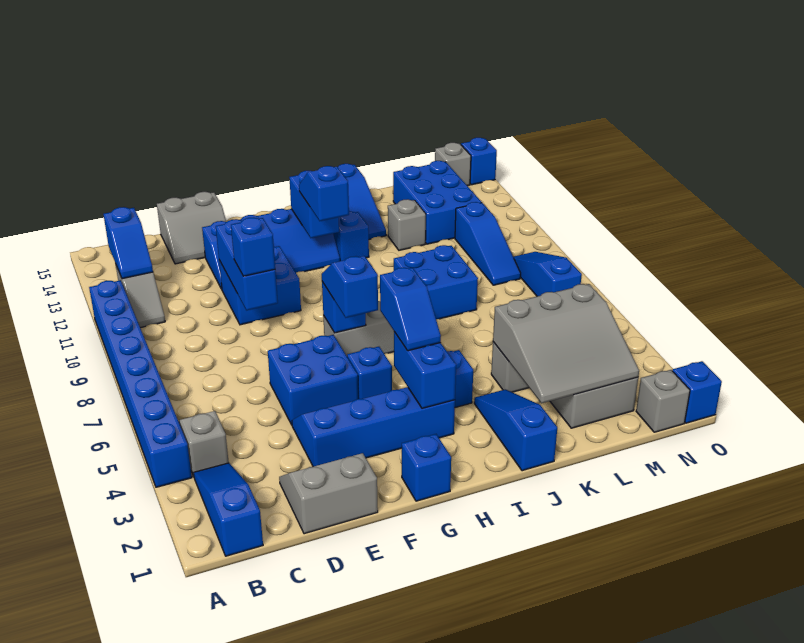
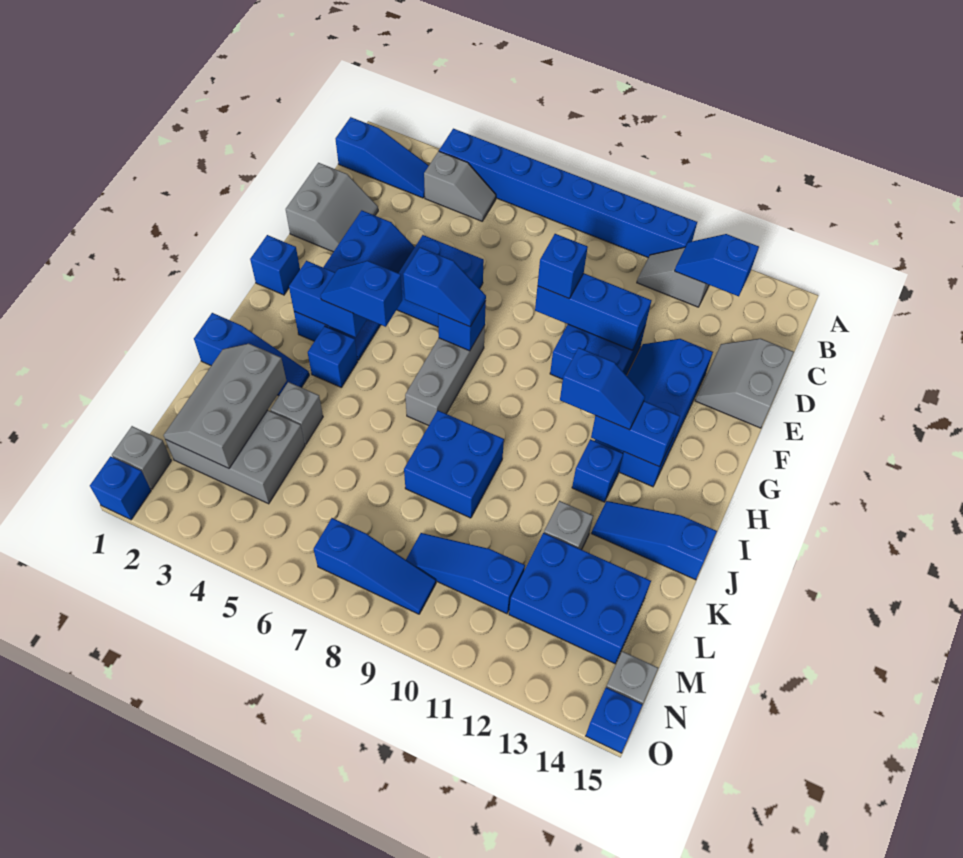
blue 1x1 brick [347,347,392,399] -> none
grey 3x3 slope [493,284,639,403] -> grey 2x3 slope [164,344,287,468]

